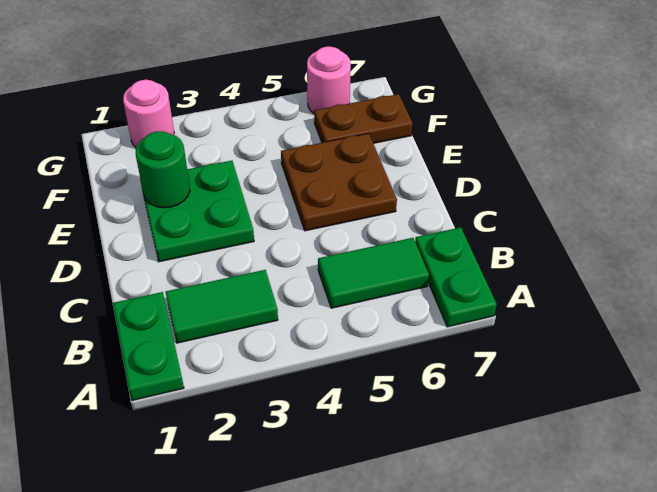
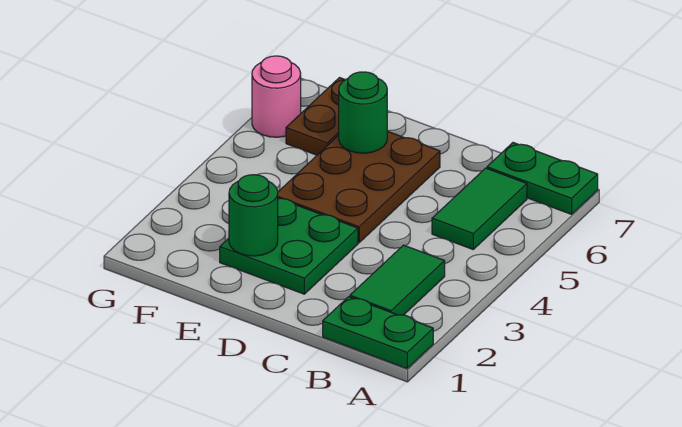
brown 2x2 plate [281,134,397,231] -> brown 2x3 plate [278,131,440,243]
none -> green 1x1 round brick [339,72,387,153]
pink 1x1 round brick [123,80,174,147] -> none

